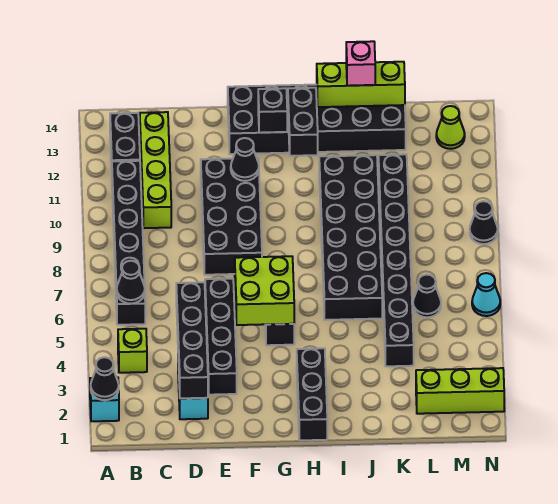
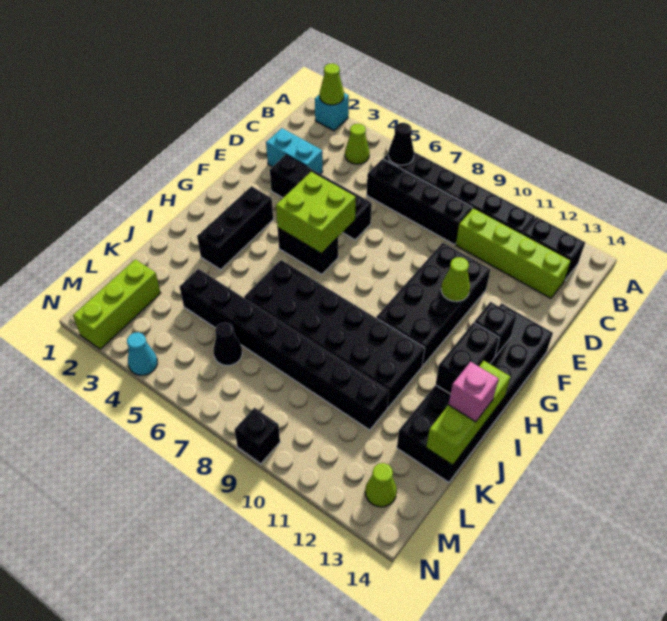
black 1x1 cone [91,357,119,400] -> lime 1x1 cone [320,63,344,105]
lime 1x1 brick [118,329,147,373] -> lime 1x1 cone [345,124,370,164]
black 1x4 brick [176,282,208,398] -> black 1x4 brick moved to [367,159,472,245]
black 2x4 brick [201,158,262,275] -> black 2x4 brick turned to [376,243,490,366]
black 1x1 cone [231,138,259,181] -> lime 1x1 cone [441,257,470,301]
black 1x3 brick [297,348,327,440] -> black 1x3 brick turned to [197,186,273,270]
black 1x2 brick [288,88,318,156] -> black 1x2 brick turned to [436,323,499,394]
cyan 1x1 cone [472,273,500,316] -> cyan 1x1 cone moved to [127,332,157,375]
black 1x1 cone [470,201,498,244] -> black 1x1 brick [235,408,280,464]

